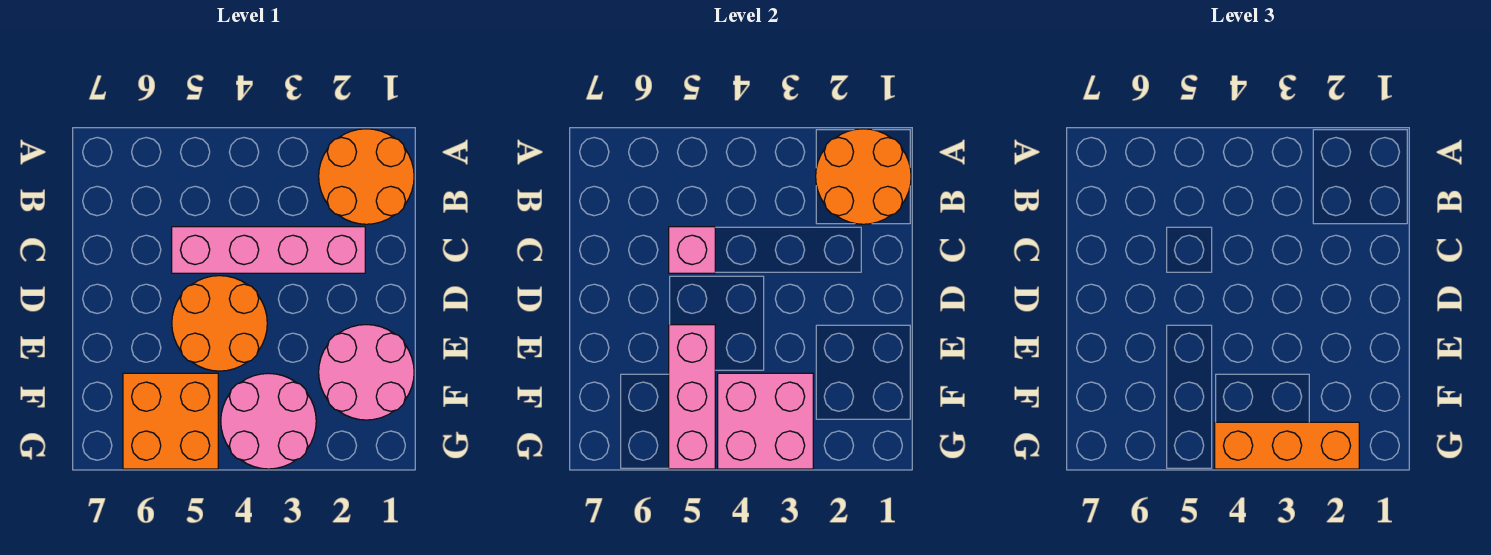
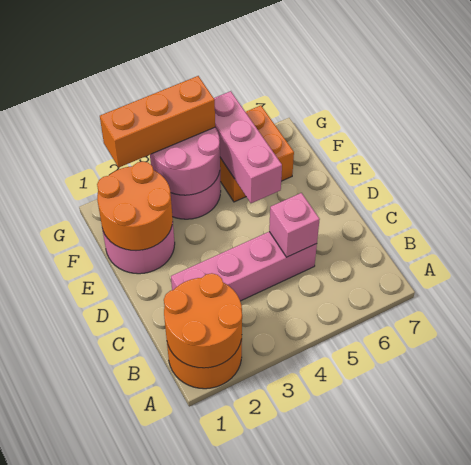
orange 2x2 round brick [172,276,267,371] -> orange 2x2 round brick moved to [97,162,173,251]
pink 2x2 brick [718,373,813,469] -> pink 2x2 round brick [150,127,220,195]

